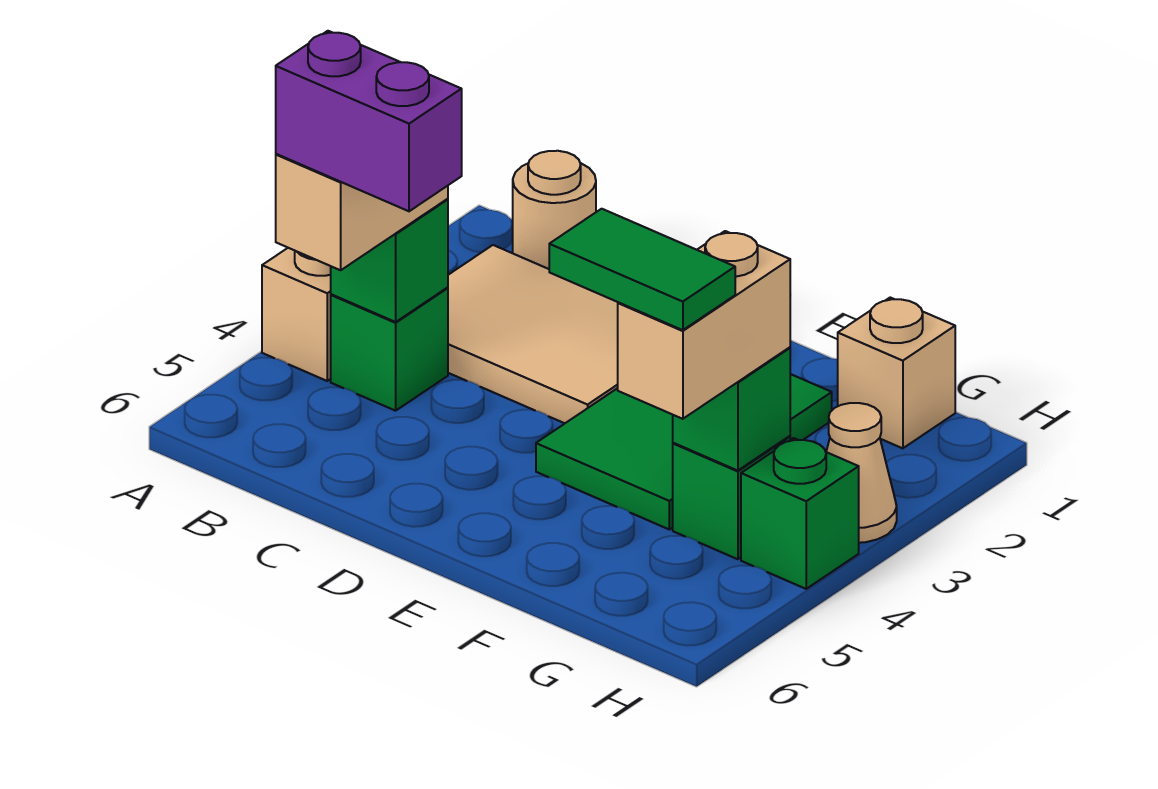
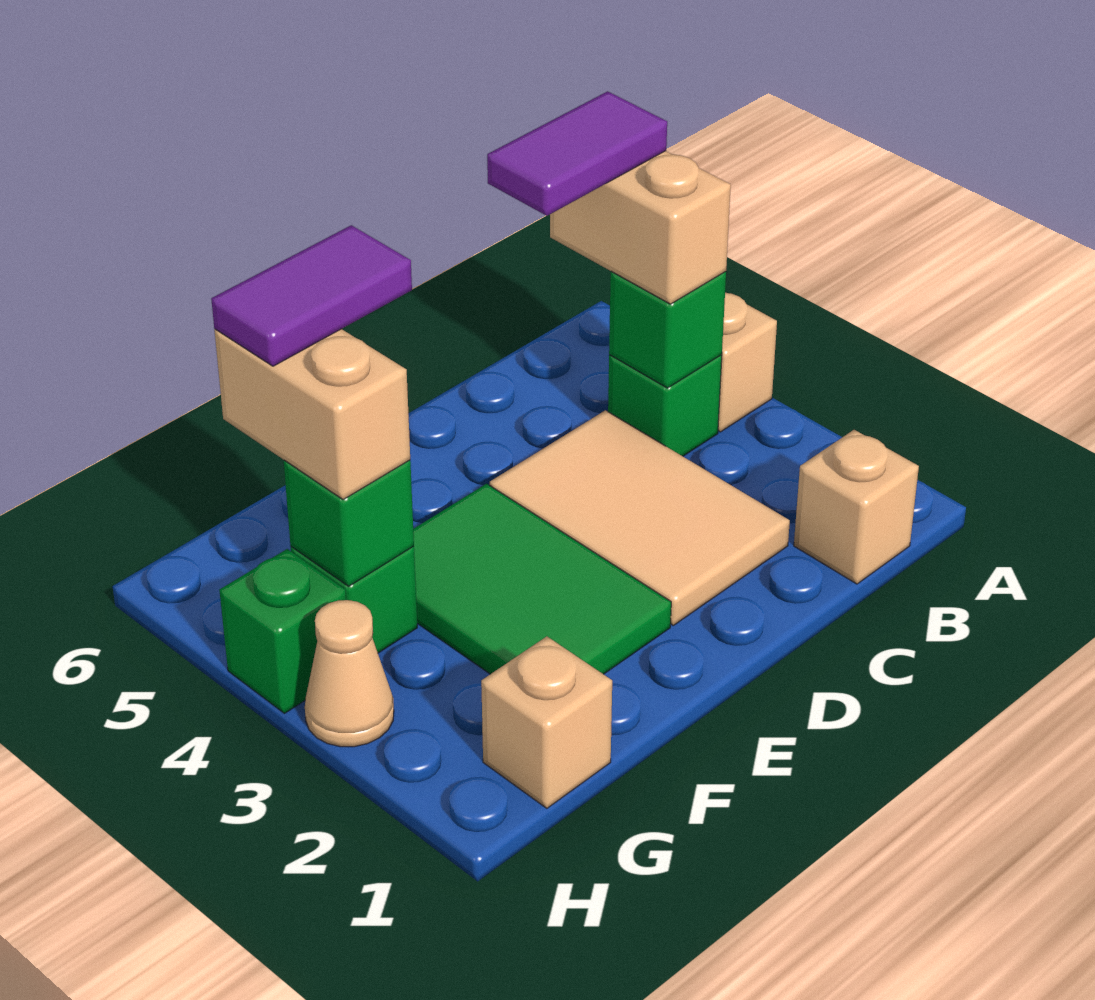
tan 1x1 round brick [513,151,596,269] -> tan 1x1 brick [794,430,919,584]
tan 2x3 tile [448,245,618,423] -> tan 2x3 tile turned to [490,410,790,625]
purple 1x2 brick [276,31,462,211] -> purple 1x2 tile [487,91,667,216]
green 1x2 tile [549,209,735,330] -> purple 1x2 tile [211,225,412,366]

